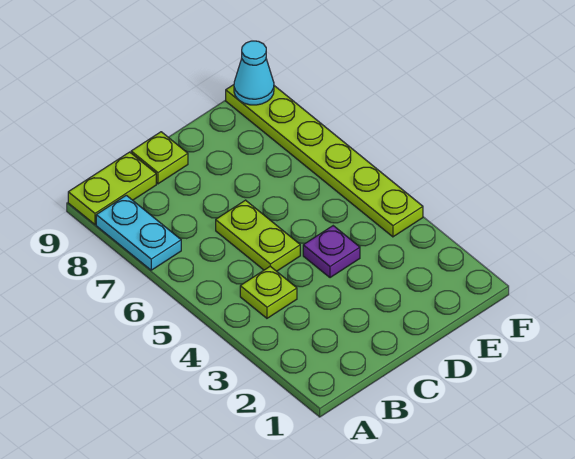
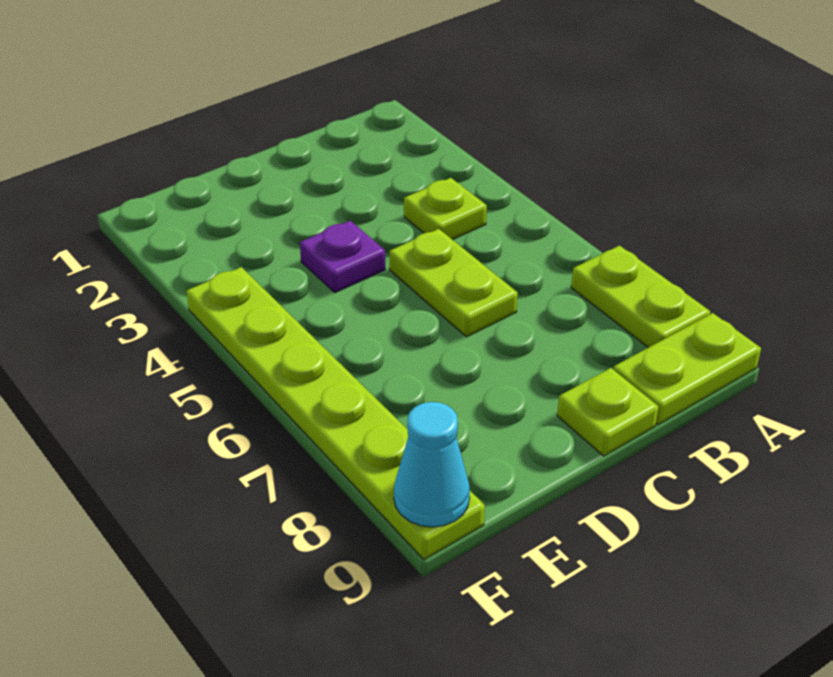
cyan 1x2 plate [96,195,181,270] -> lime 1x2 plate [571,246,710,348]

